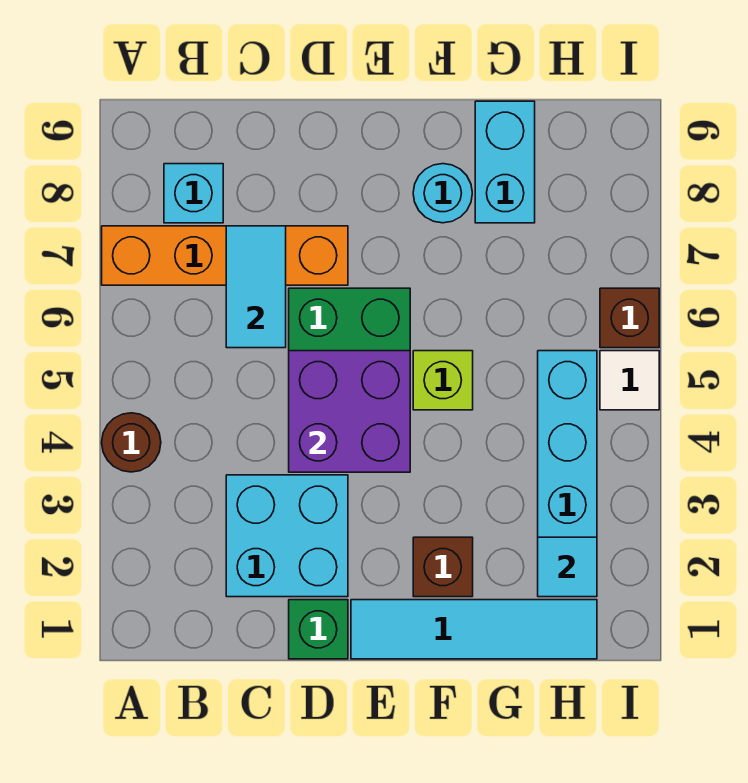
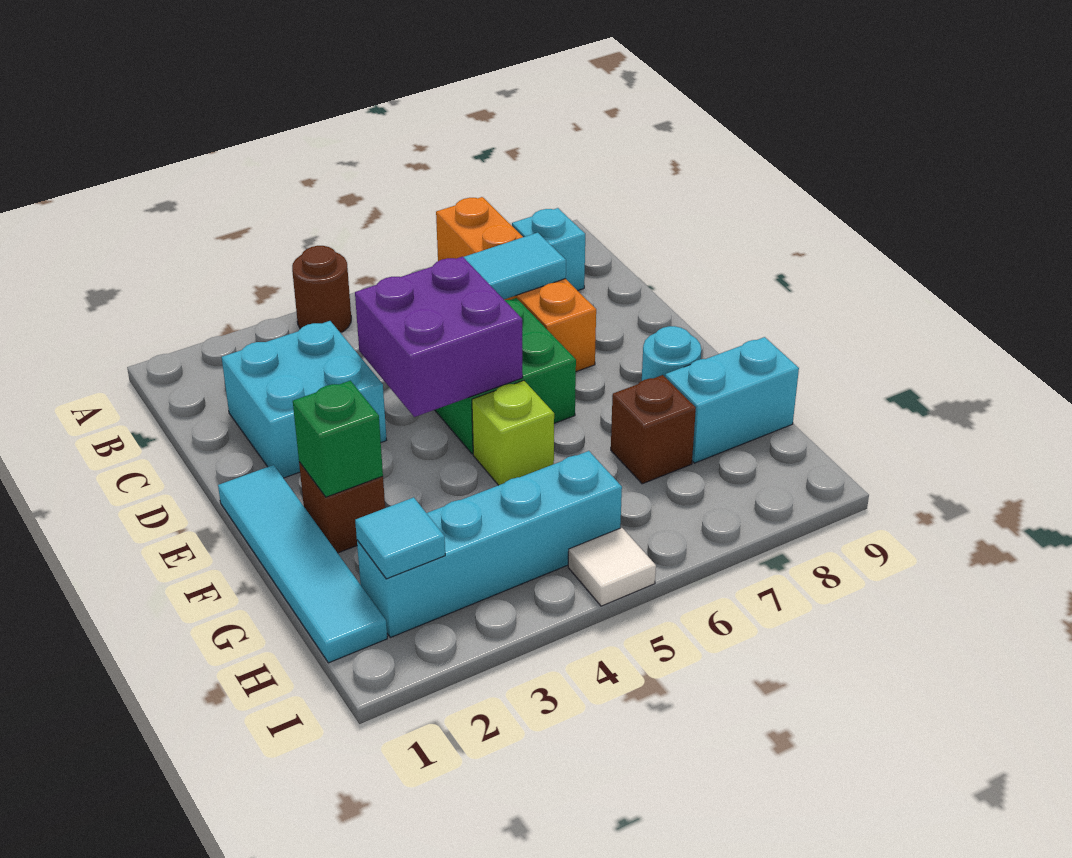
green 1x1 brick [289,600,348,659] -> green 1x1 brick moved to [293,381,383,497]
brown 1x1 brick [600,288,659,348] -> brown 1x1 brick moved to [611,375,696,484]

